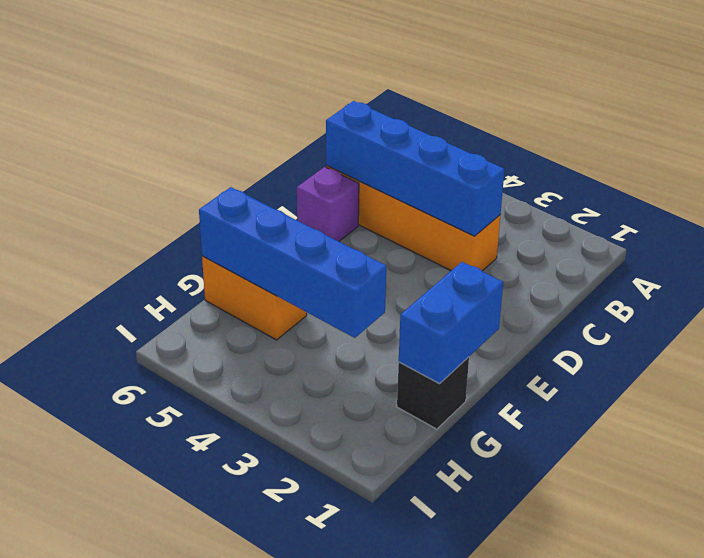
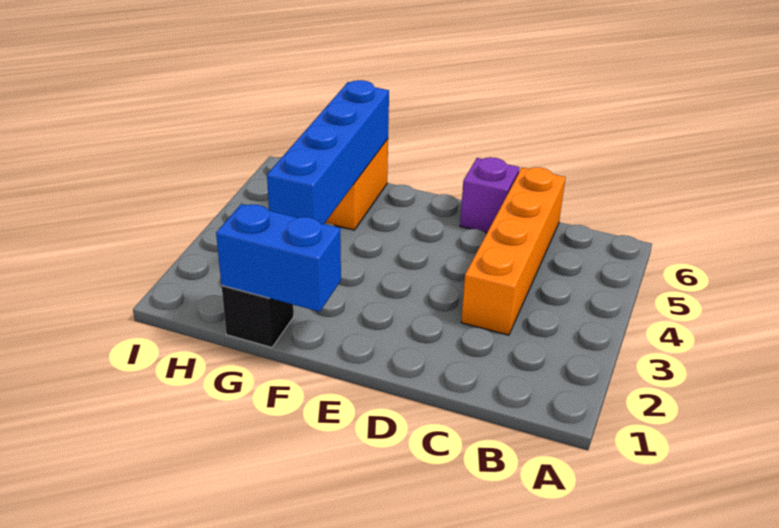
blue 1x4 brick [326,101,505,236] -> none

